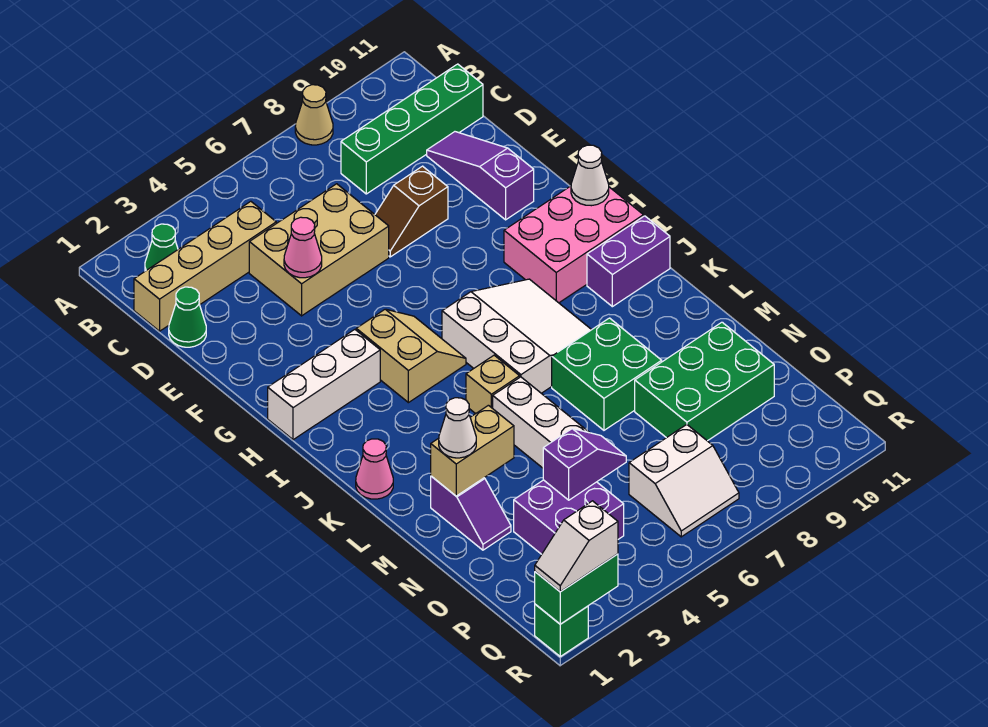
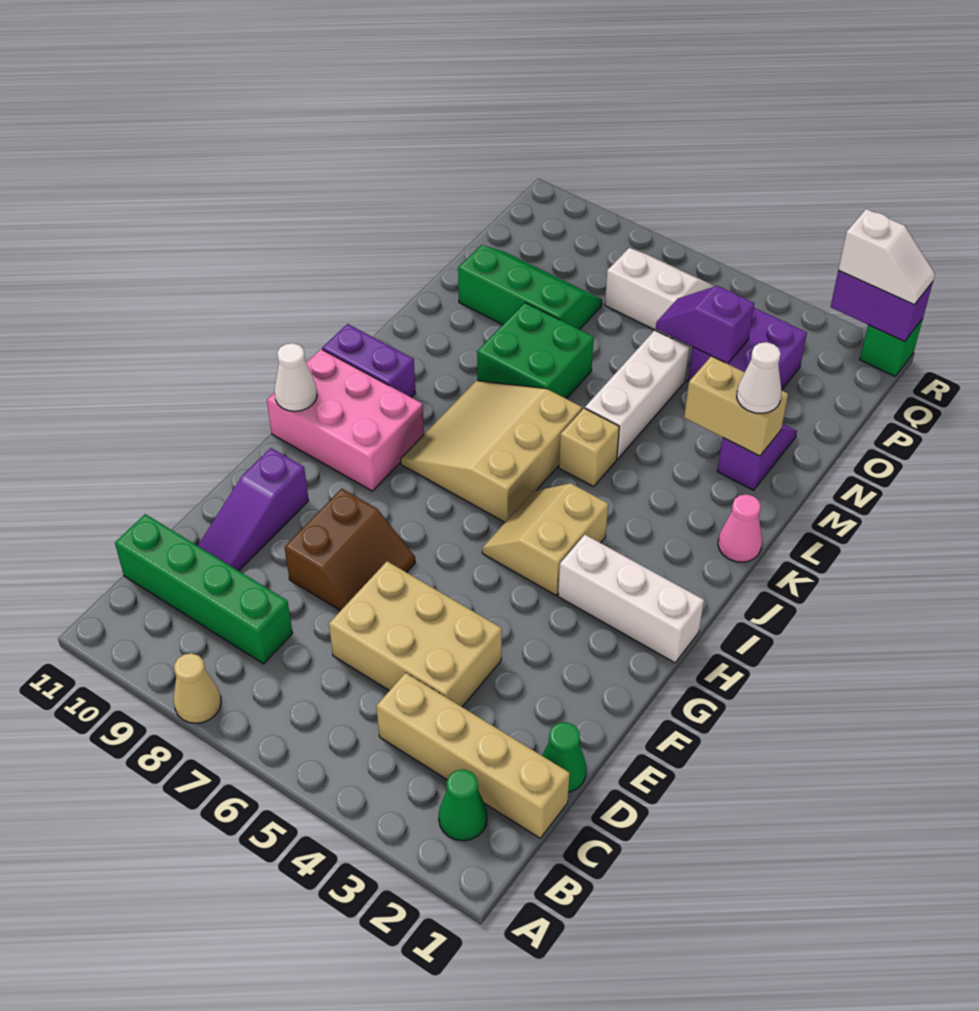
pink 1x1 cone [284,217,322,278] -> none
brown 1x2 slope [375,166,448,257] -> brown 2x2 slope [285,489,415,611]
white 3x3 slope [442,279,591,393] -> tan 3x3 slope [401,381,582,522]
green 2x3 brick [635,322,774,441] -> green 2x3 slope [458,245,602,330]
green 1x2 brick [535,554,618,624] -> purple 1x2 brick [831,270,933,342]

